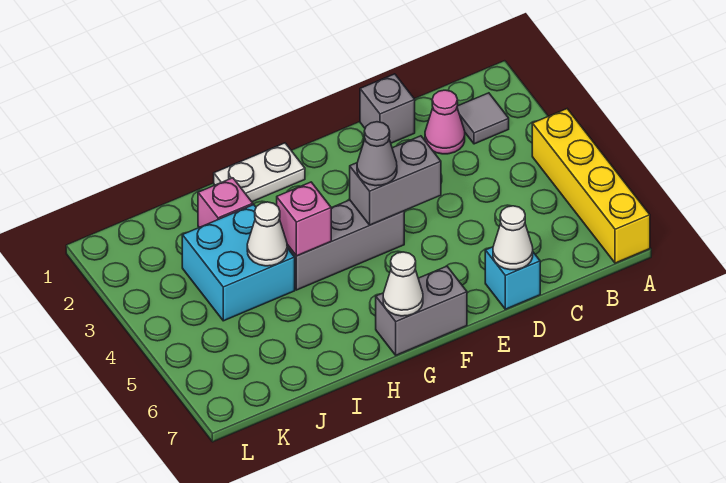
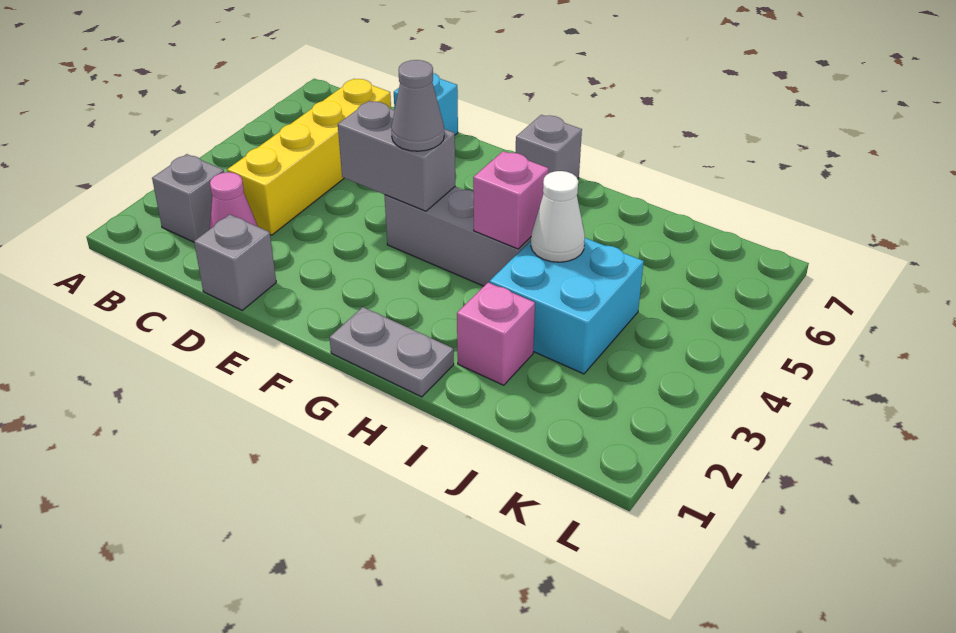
yellow 1x4 brick [532,109,650,263] -> yellow 1x4 brick moved to [227,79,391,235]
grey 1x1 tile [457,93,509,144] -> grey 1x1 brick [152,154,224,242]
white 1x1 cone [493,206,533,270] -> none
grey 1x2 brick [376,266,467,355] -> grey 1x1 brick [516,115,582,179]
white 1x2 plate [214,143,305,202] -> grey 1x2 plate [329,307,454,397]
white 1x1 cone [383,252,423,316] -> none

